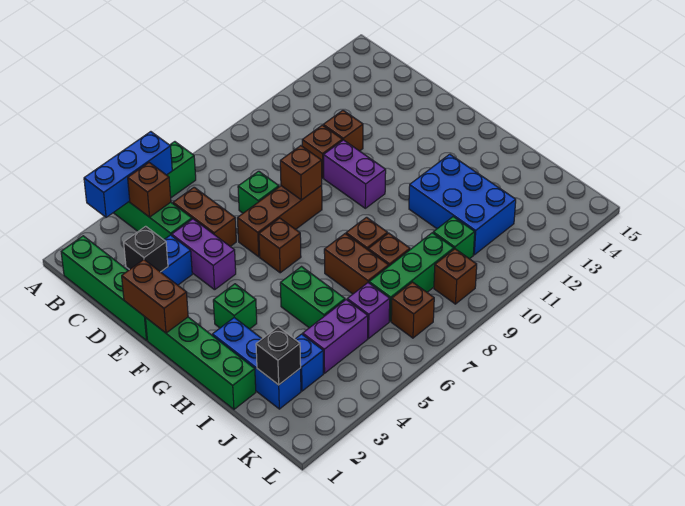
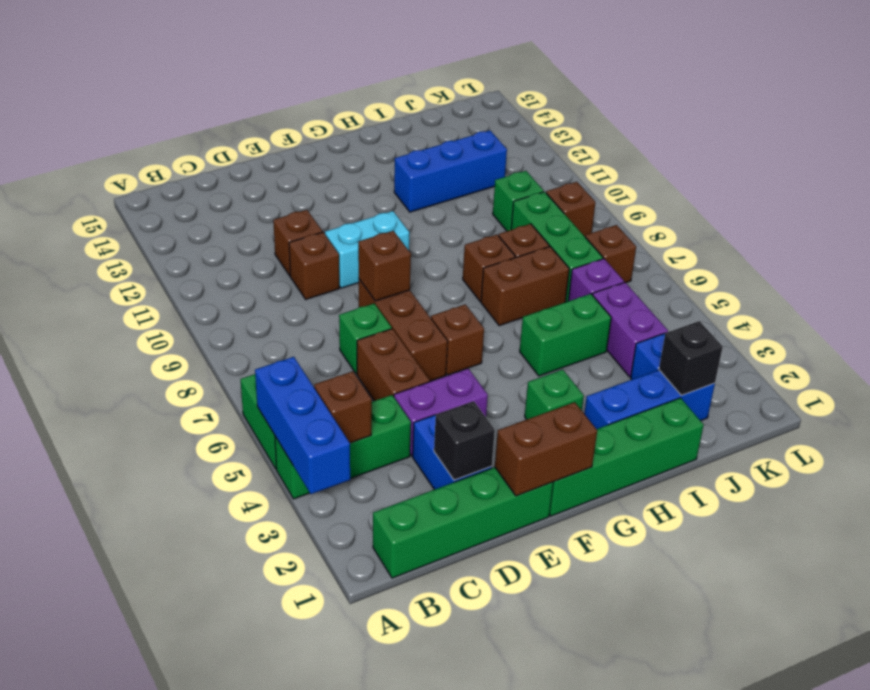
brown 1x2 brick [173,187,236,246] -> brown 1x2 brick turned to [357,329,430,401]
purple 1x2 brick [324,140,386,208] -> cyan 1x2 brick [325,211,409,288]
blue 2x3 brick [409,154,516,255] -> blue 1x3 brick [394,131,507,212]

